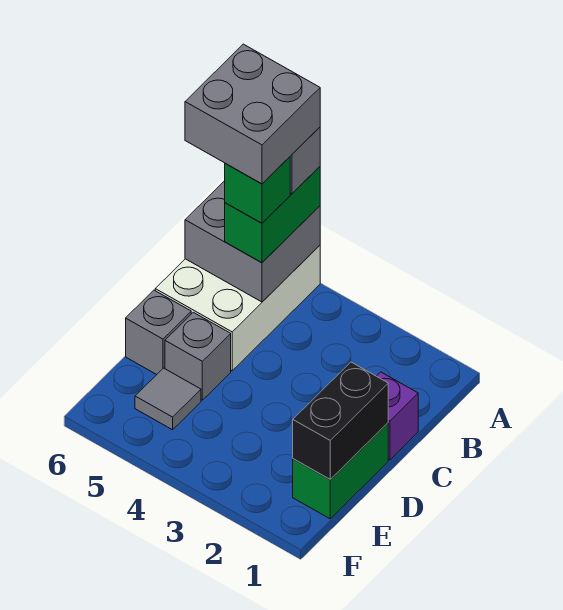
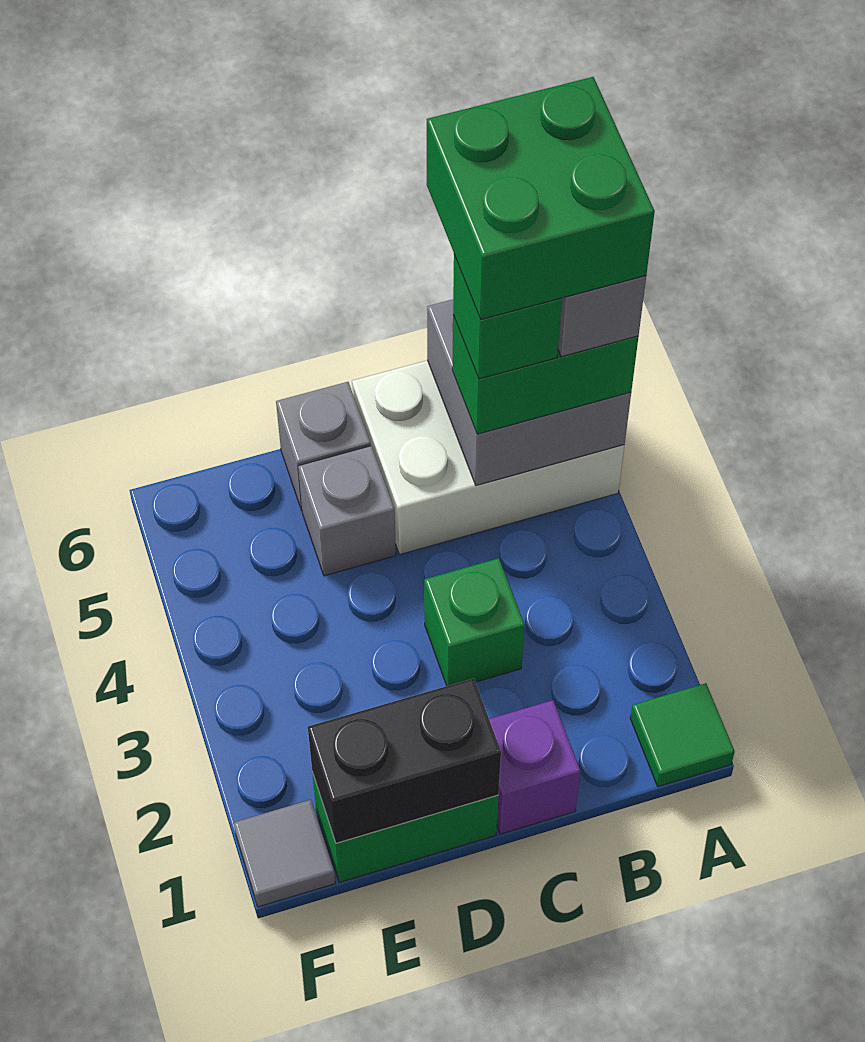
none -> green 1x1 tile [630,683,735,787]
grey 2x2 brick [185,44,320,184] -> green 2x2 brick [427,77,655,319]
none -> green 1x1 brick [424,558,524,686]
grey 1x1 tile [135,368,201,430] -> grey 1x1 tile moved to [234,800,335,907]

